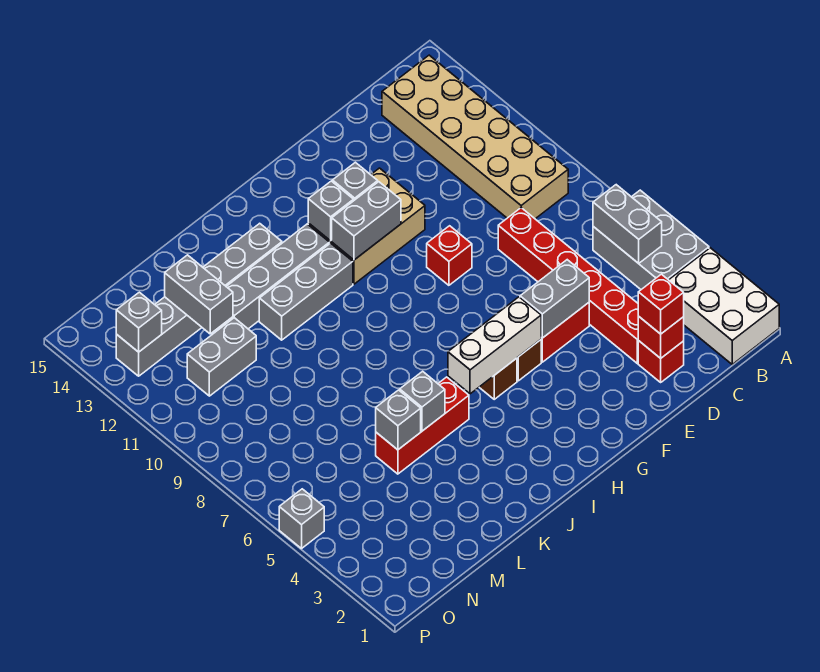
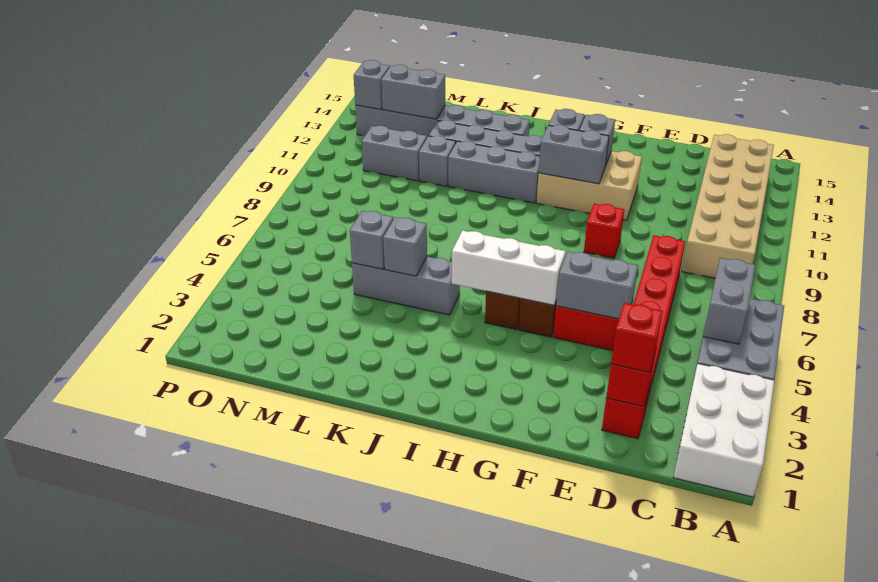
red 1x3 brick [376,377,469,474] -> grey 1x3 brick [352,257,460,315]
grey 1x2 brick [165,255,233,334] -> grey 1x2 brick turned to [381,65,445,119]
grey 1x1 brick [279,489,324,549] -> grey 1x1 brick moved to [419,136,456,186]

